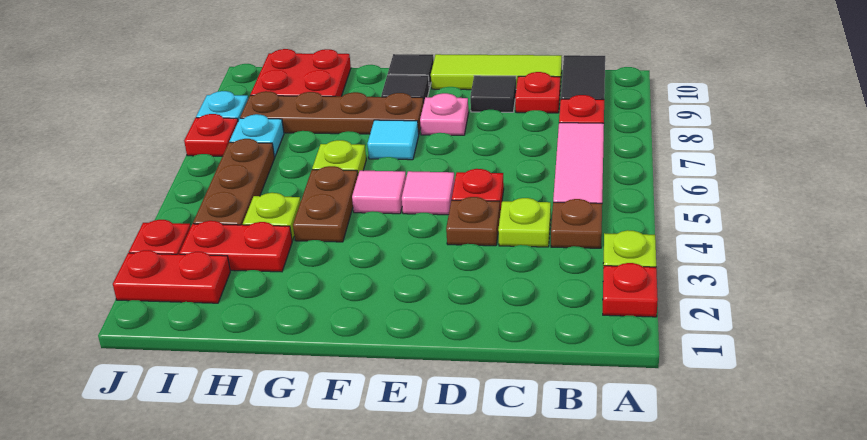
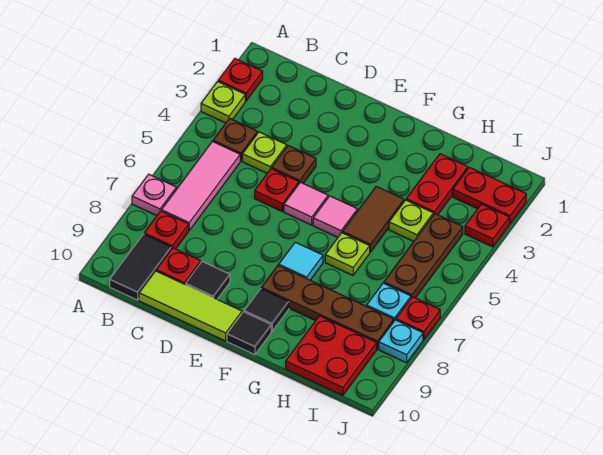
pink 1x1 plate [420,93,469,135] -> pink 1x1 plate moved to [132,174,176,216]
brown 1x2 plate [293,166,358,242] -> brown 1x2 tile [342,186,404,252]
red 1x2 plate [180,221,292,272] -> red 1x2 plate turned to [406,154,468,215]

